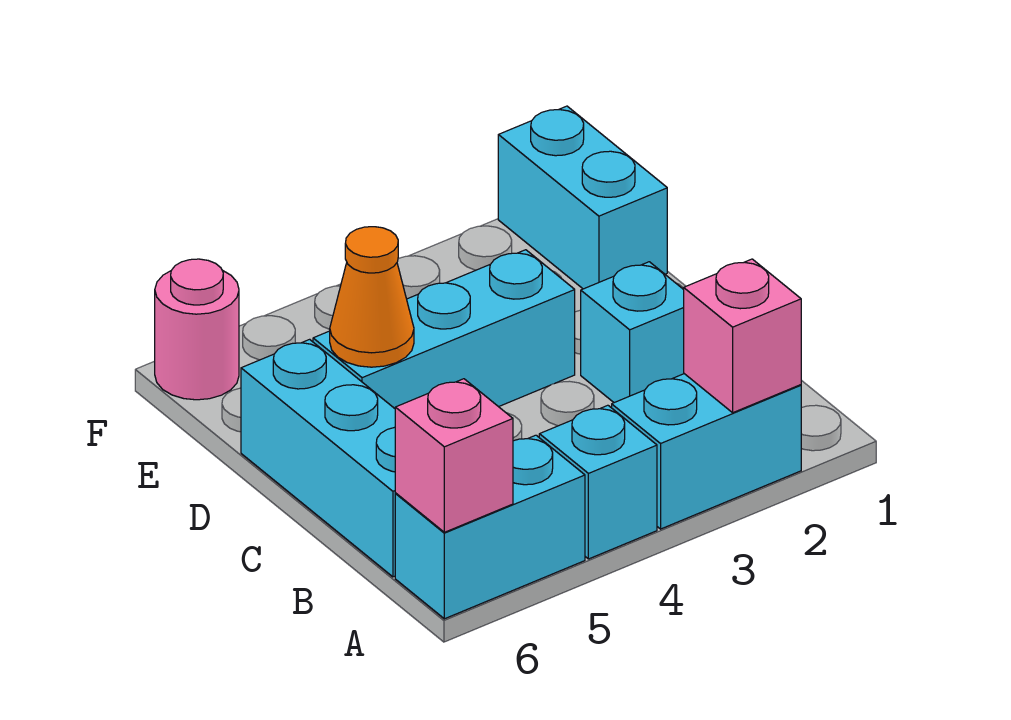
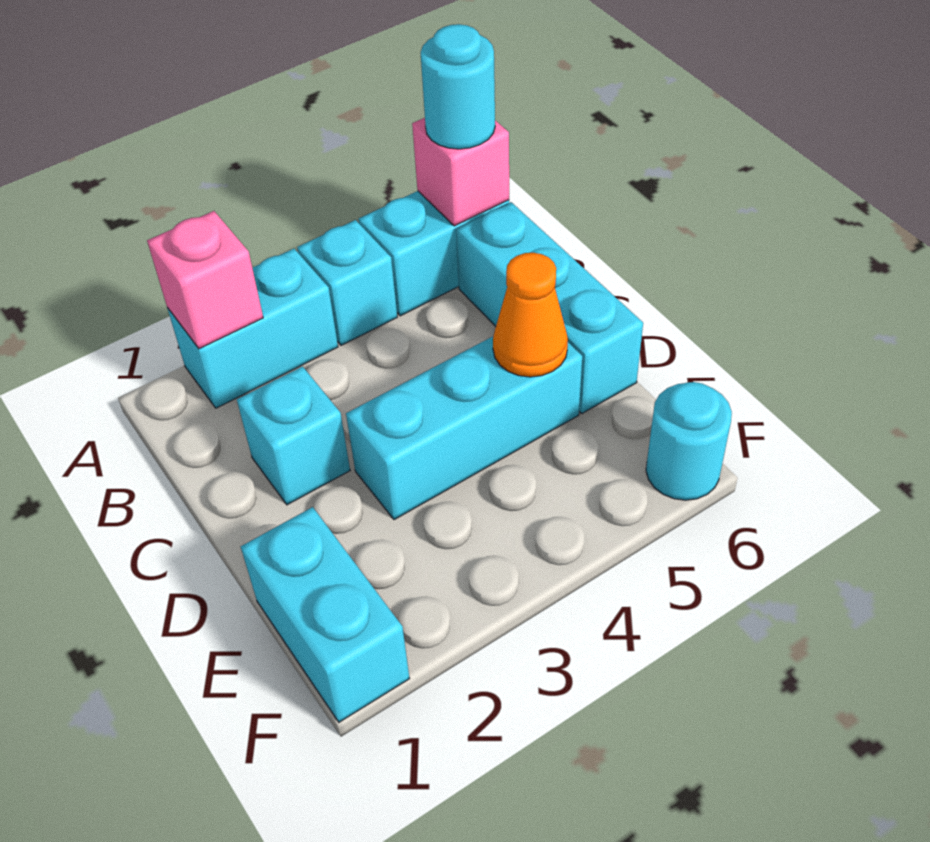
none -> cyan 1x1 round brick [421,24,495,149]
pink 1x1 round brick [155,259,239,400] -> cyan 1x1 round brick [646,382,732,500]

